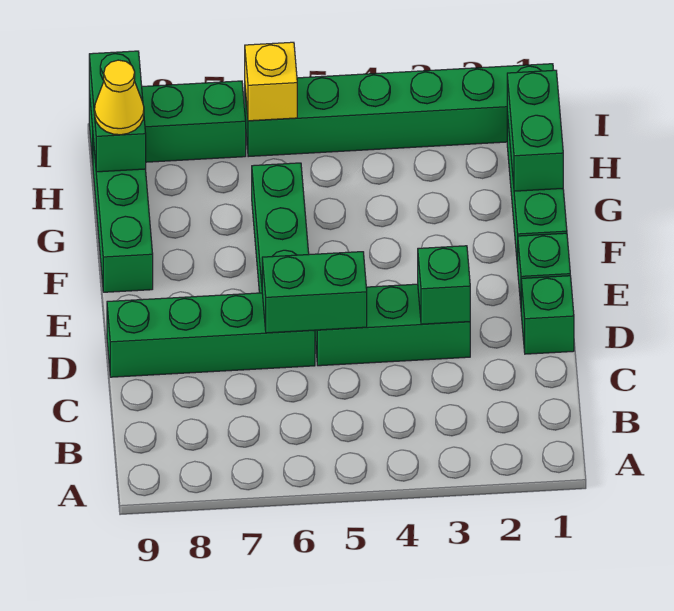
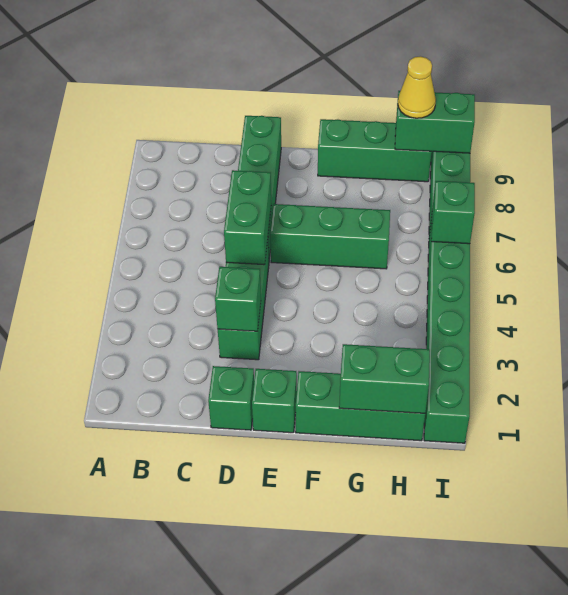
yellow 1x1 brick [245,42,297,121] -> green 1x1 brick [431,181,475,244]

